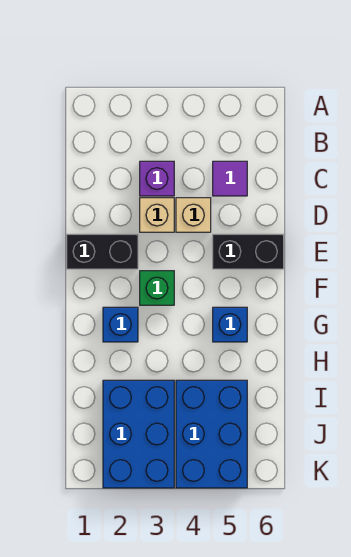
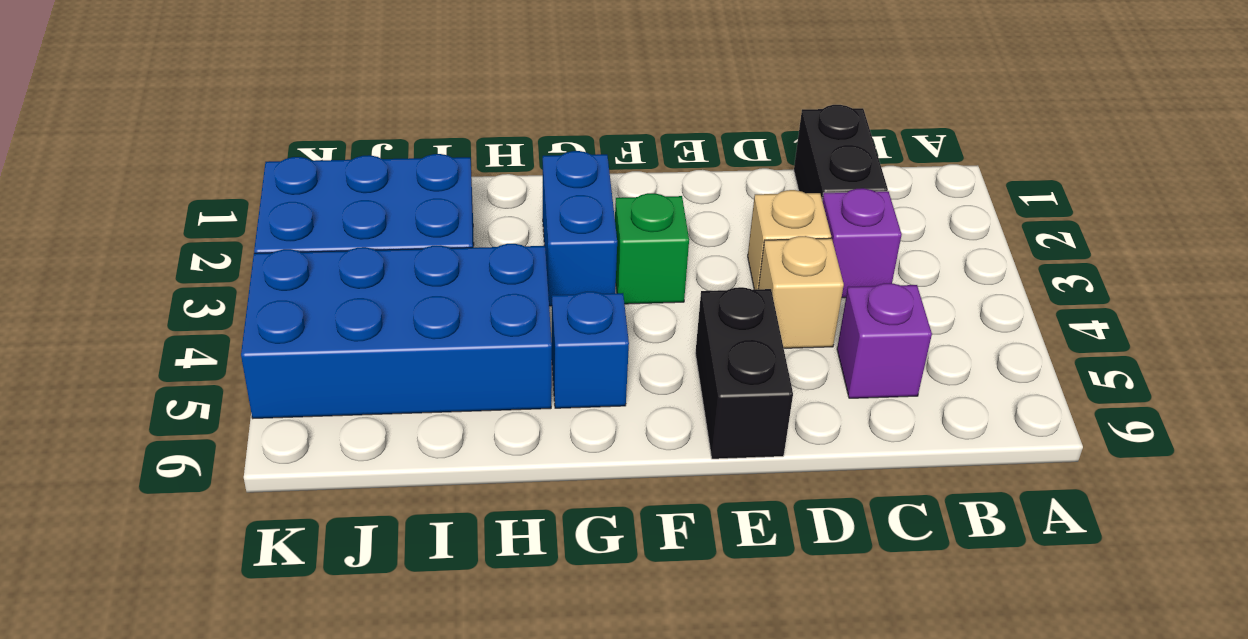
purple 1x1 tile [213,161,247,196] -> purple 1x1 brick [837,283,932,398]
black 1x2 brick [67,234,138,269] -> black 1x2 brick moved to [794,105,888,199]
blue 1x1 brick [103,307,138,342] -> blue 1x2 brick [543,151,617,306]
blue 2x3 brick [176,380,247,488] -> blue 2x4 brick [241,244,552,418]

